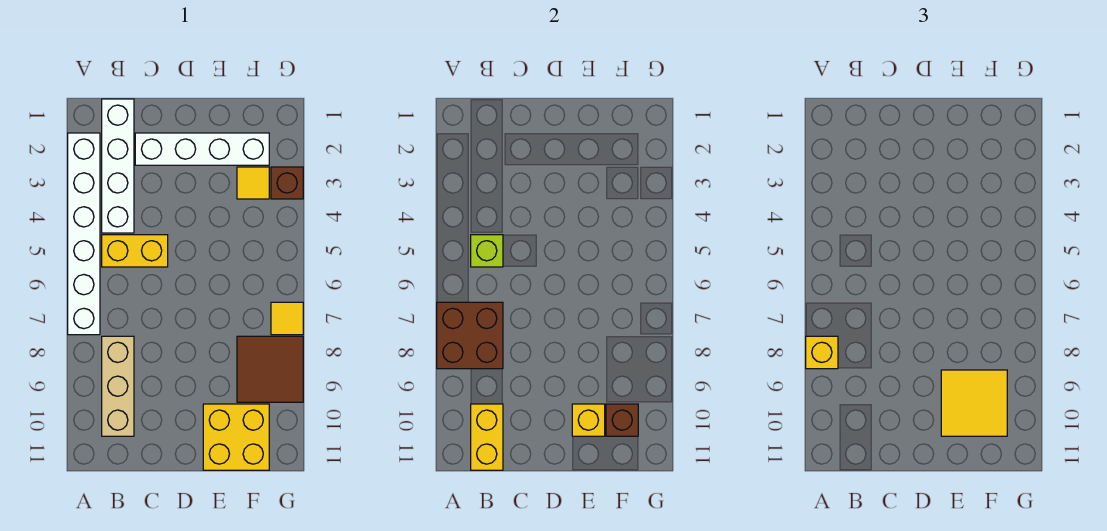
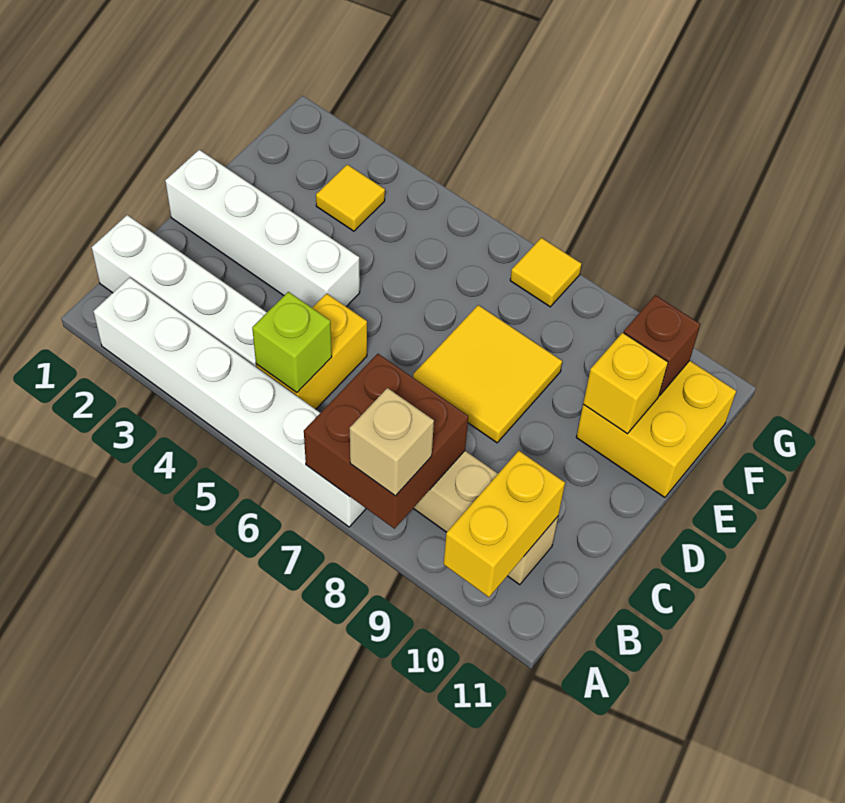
yellow 1x1 brick [806,336,838,369] -> tan 1x1 brick [350,388,434,496]
yellow 1x2 brick [471,404,503,470] -> yellow 1x2 brick turned to [444,451,565,597]
white 1x4 brick [135,133,269,165] -> white 1x4 brick turned to [165,150,360,308]
yellow 2x2 tile [941,370,1007,436] -> yellow 2x2 tile moved to [413,305,562,443]
brown 2x2 tile [237,336,303,402] -> none
brown 1x1 brick [271,167,303,199] -> none

